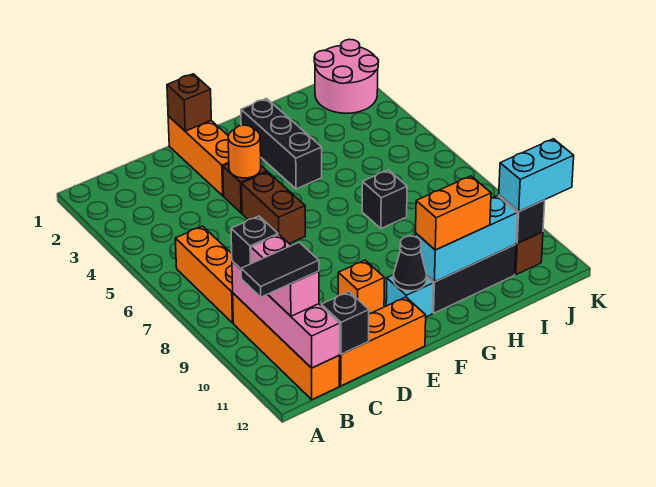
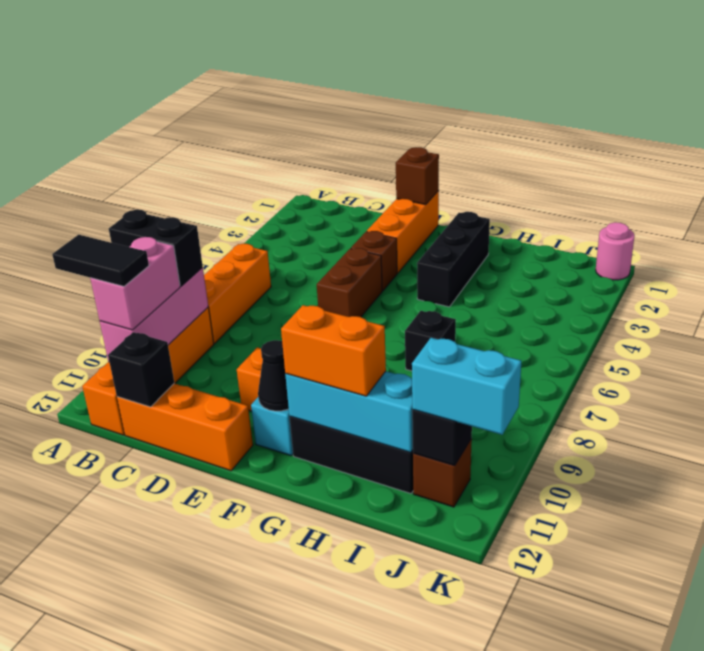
pink 1x4 brick [232,261,340,368] -> pink 1x3 brick [100,267,208,362]
black 1x1 brick [231,216,278,269] -> black 1x2 brick [109,210,203,286]
orange 1x1 round brick [228,125,261,178] -> none
pink 2x2 round brick [314,39,379,113] -> pink 1x1 round brick [596,222,635,280]

